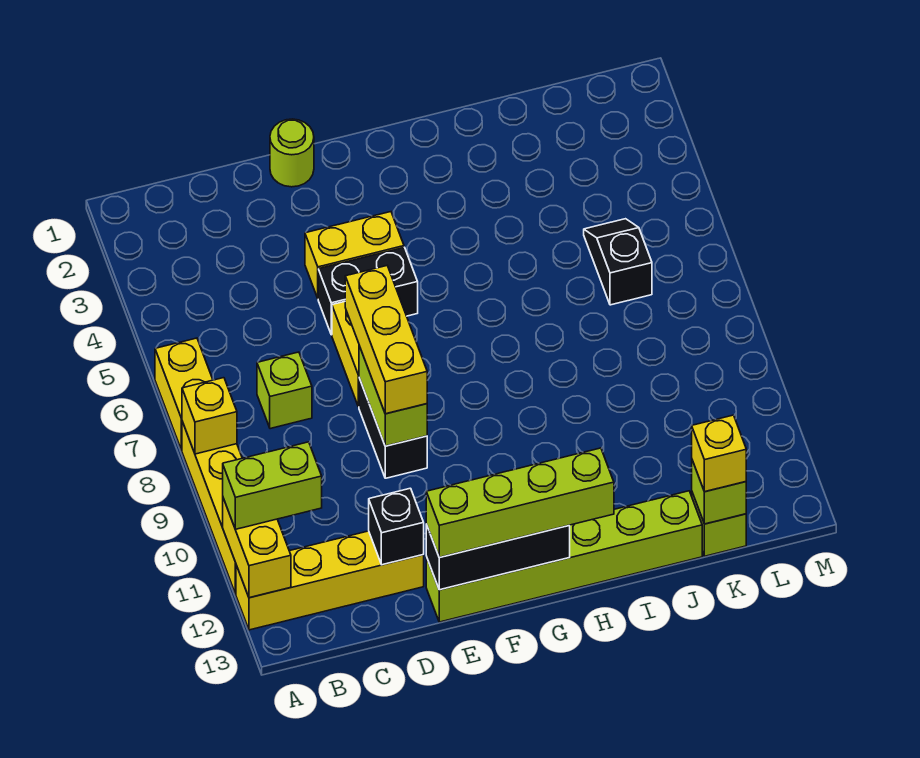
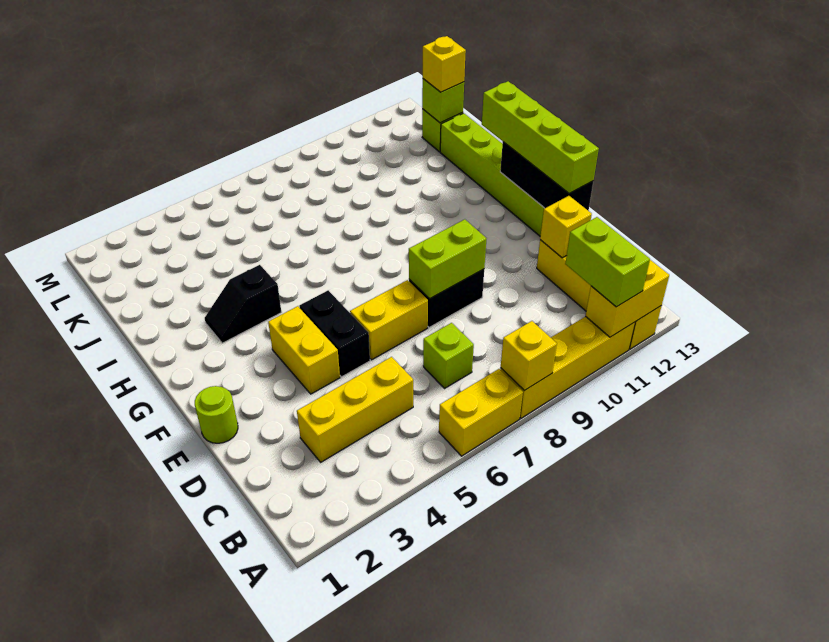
black 1x1 brick [369,488,424,565] -> yellow 1x1 brick [540,196,592,258]
yellow 1x3 brick [345,266,427,414] -> yellow 1x3 brick moved to [297,357,413,462]
black 1x2 slope [584,219,652,305] -> black 1x2 slope moved to [205,265,281,343]

